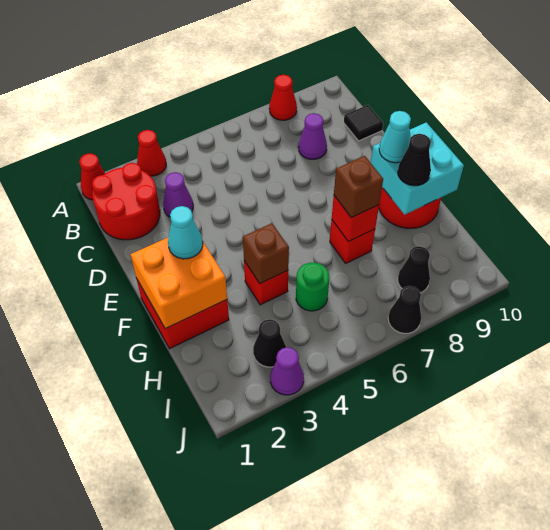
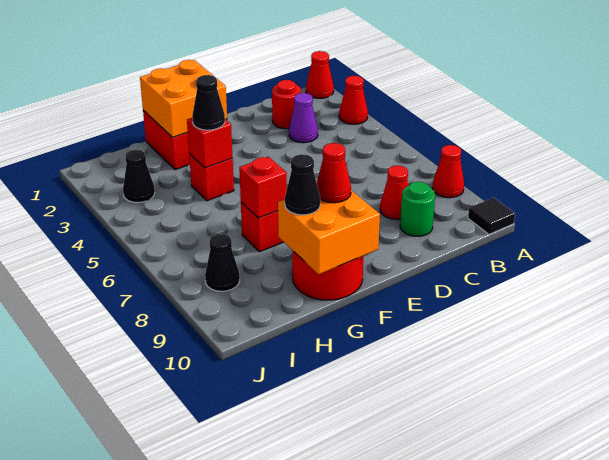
red 2x2 round brick [92,163,160,240] -> red 1x1 round brick [272,80,301,129]
purple 1x1 cone [298,113,327,159] -> red 1x1 cone [380,165,408,219]
black 1x1 tile [344,105,383,141] -> black 1x1 tile moved to [468,198,515,234]
cyan 1x1 cone [168,206,203,259] -> none
cyan 2x2 brick [371,122,464,215] -> orange 2x2 brick [278,190,380,274]
cyan 1x1 cone [379,111,411,163] -> red 1x1 cone [317,143,351,203]
brown 1x1 brick [243,223,289,283] -> red 1x1 brick [187,118,233,168]
brown 1x1 brick [334,156,383,218] -> none
green 1x1 round brick [296,263,329,311] -> green 1x1 round brick moved to [400,182,435,236]
purple 1x1 cone [270,347,304,395] -> none
black 1x1 cone [388,286,421,333] -> black 1x1 cone moved to [192,75,225,130]

